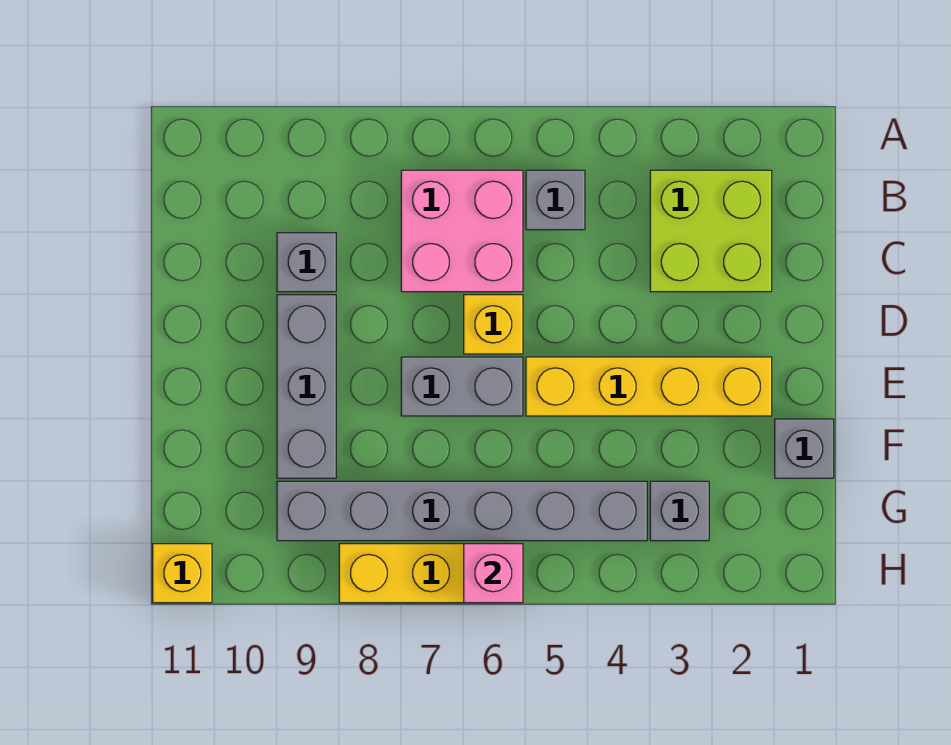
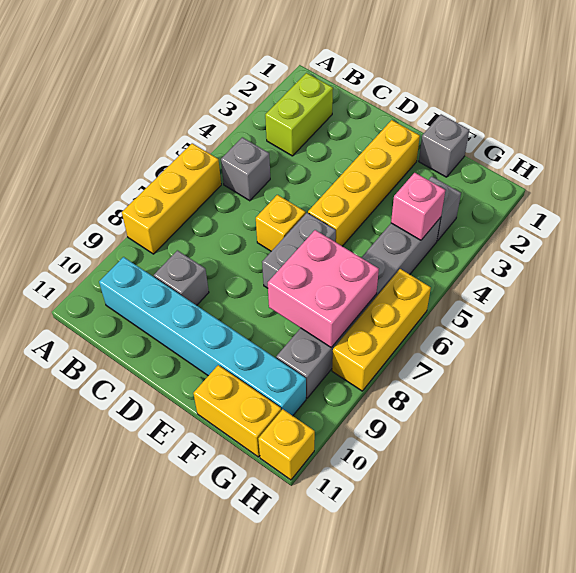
none -> yellow 1x3 brick [122,143,221,254]
lime 2x2 brick [650,170,772,292] -> lime 1x2 brick [265,73,333,156]
pink 2x2 brick [401,170,523,292] -> pink 2x2 brick moved to [268,230,379,347]
none -> cyan 1x6 brick [99,257,306,416]
grey 1x3 brick [277,295,336,478] -> none
none -> yellow 1x2 brick [193,365,281,457]
pink 1x1 brick [464,544,523,603] -> pink 1x1 brick moved to [391,173,445,240]

